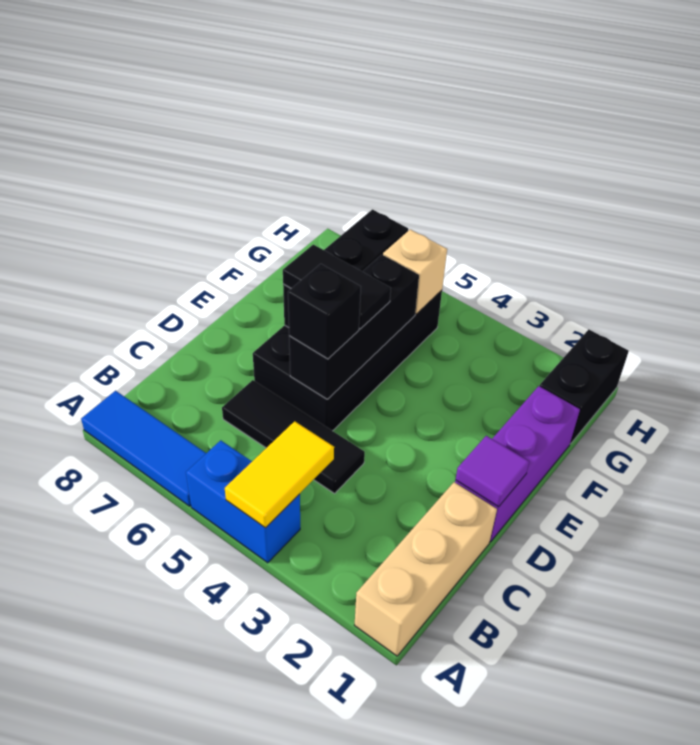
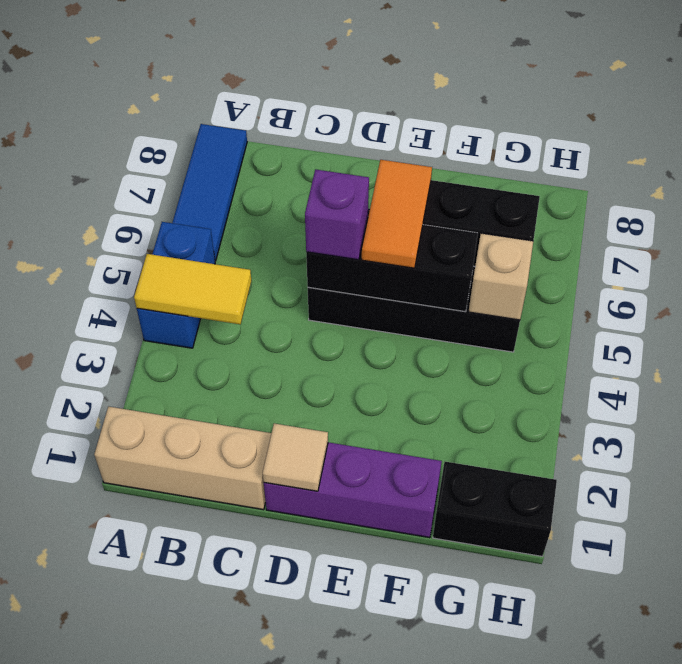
black 1x3 tile [222,380,365,493] -> none
purple 1x1 tile [456,436,529,507] -> tan 1x1 tile [263,423,328,491]
black 1x1 brick [288,264,361,359] -> purple 1x1 brick [305,169,369,260]
black 1x2 tile [283,245,391,329] -> orange 1x2 tile [362,160,432,268]

